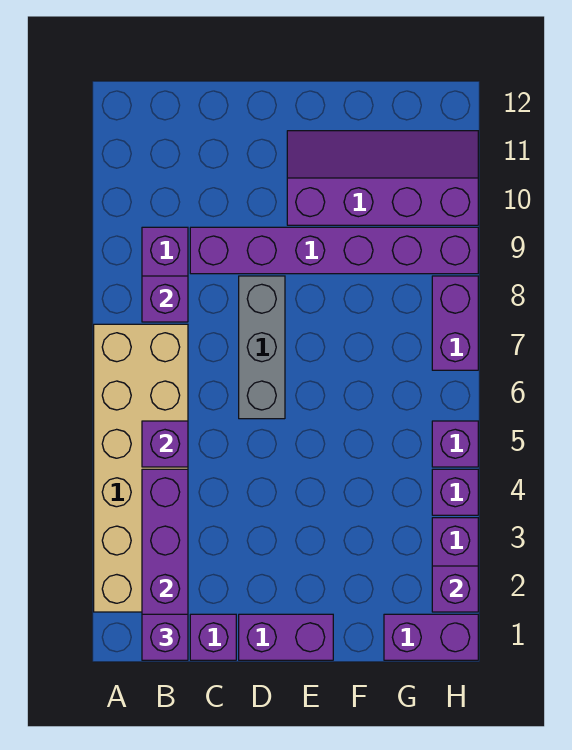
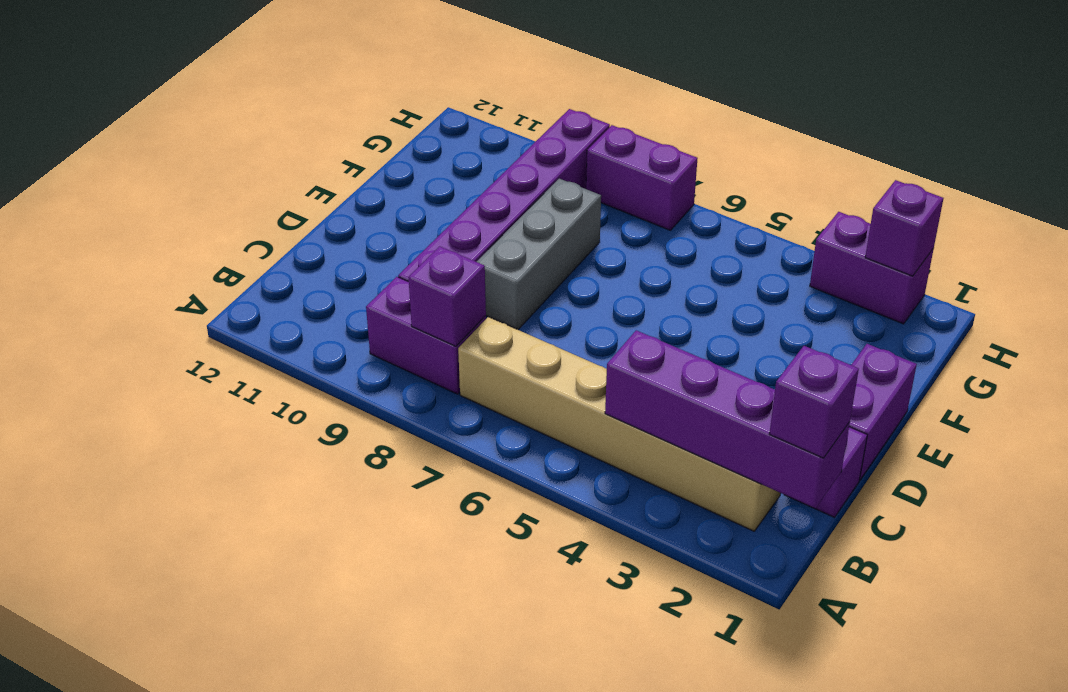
tan 2x6 brick [94,324,188,612] -> tan 1x6 brick [458,317,781,531]
purple 1x1 brick [142,421,188,467] -> none
grey 1x3 brick [239,276,285,419] -> grey 1x3 brick turned to [477,179,601,330]
purple 2x4 slope [287,131,478,225] -> none
purple 1x2 brick [384,614,478,660] -> none
purple 1x1 brick [432,469,478,515] -> none
purple 1x1 brick [432,421,478,467] -> none

